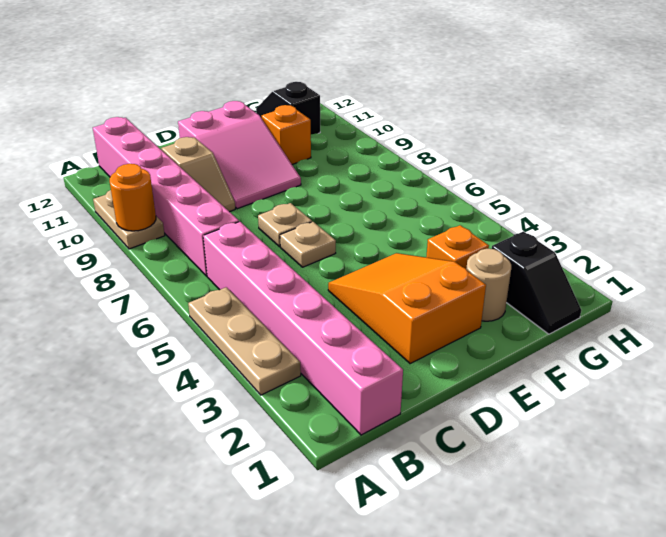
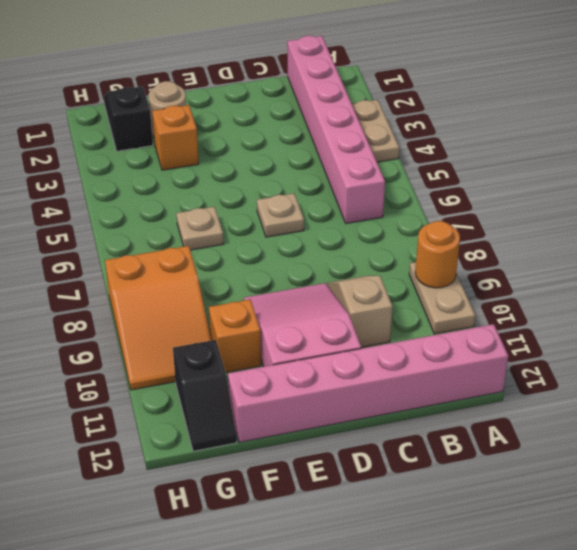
tan 1x3 plate [188,287,301,395] -> tan 1x2 plate [352,100,399,162]
pink 1x6 brick [93,117,239,276] -> pink 1x6 brick turned to [228,324,508,442]
orange 2x3 slope [328,253,486,364] -> orange 2x3 slope moved to [105,246,211,390]
tan 1x1 plate [258,203,312,247] -> tan 1x1 plate moved to [176,207,224,250]

